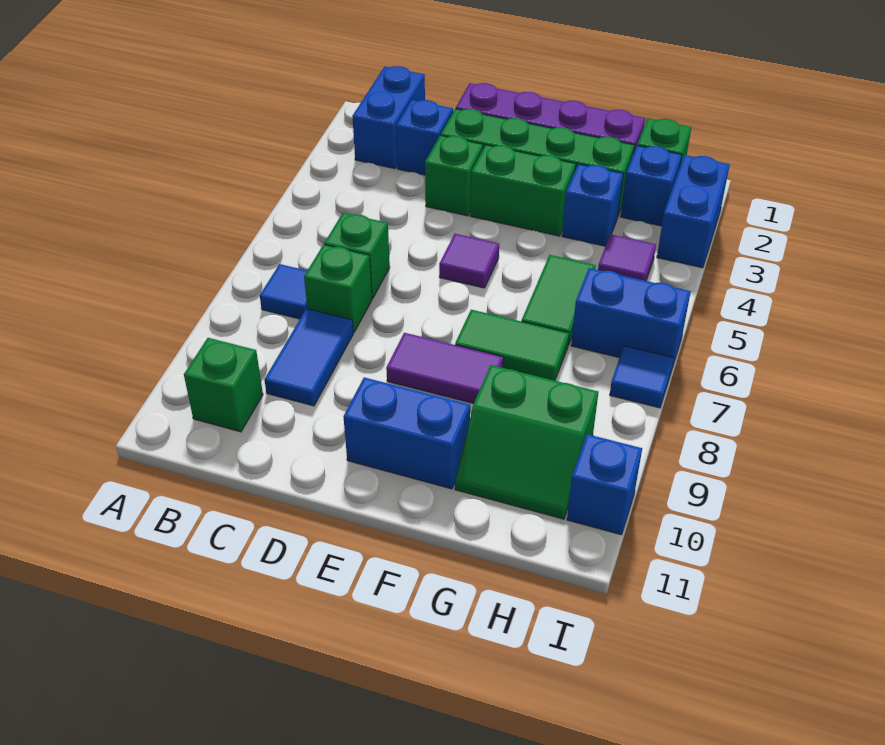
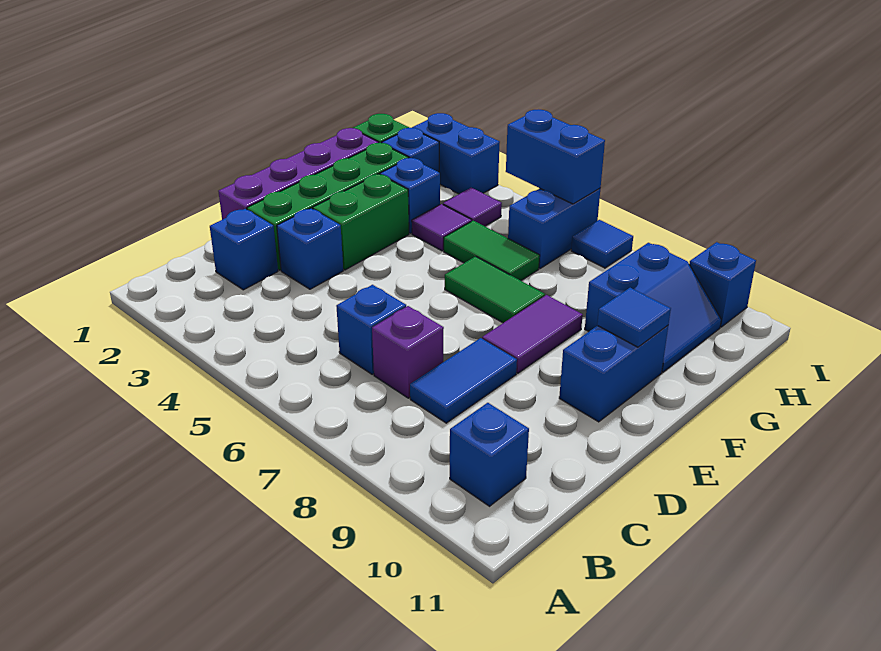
blue 1x2 brick [352,66,425,169] -> blue 1x2 brick moved to [506,109,605,204]
blue 1x1 tile [260,264,307,319] -> blue 1x1 tile moved to [597,288,671,347]
green 1x1 brick [184,338,263,432] -> blue 1x1 brick [450,403,529,506]
green 1x1 brick [324,213,390,298] -> blue 1x1 brick [336,285,406,374]
green 1x1 brick [304,244,372,332] -> purple 1x1 brick [372,306,444,398]
blue 1x2 tile [264,309,353,406] -> blue 1x2 tile turned to [410,338,517,423]
green 1x1 brick [425,135,483,216] -> blue 1x1 brick [277,208,343,289]
purple 1x1 tile [439,234,499,288] -> purple 1x1 tile moved to [412,204,472,251]
green 1x2 tile [455,310,569,380] -> green 1x2 tile turned to [445,256,545,323]
green 2x2 slope [455,365,598,519] -> blue 2x2 slope [585,243,721,372]

